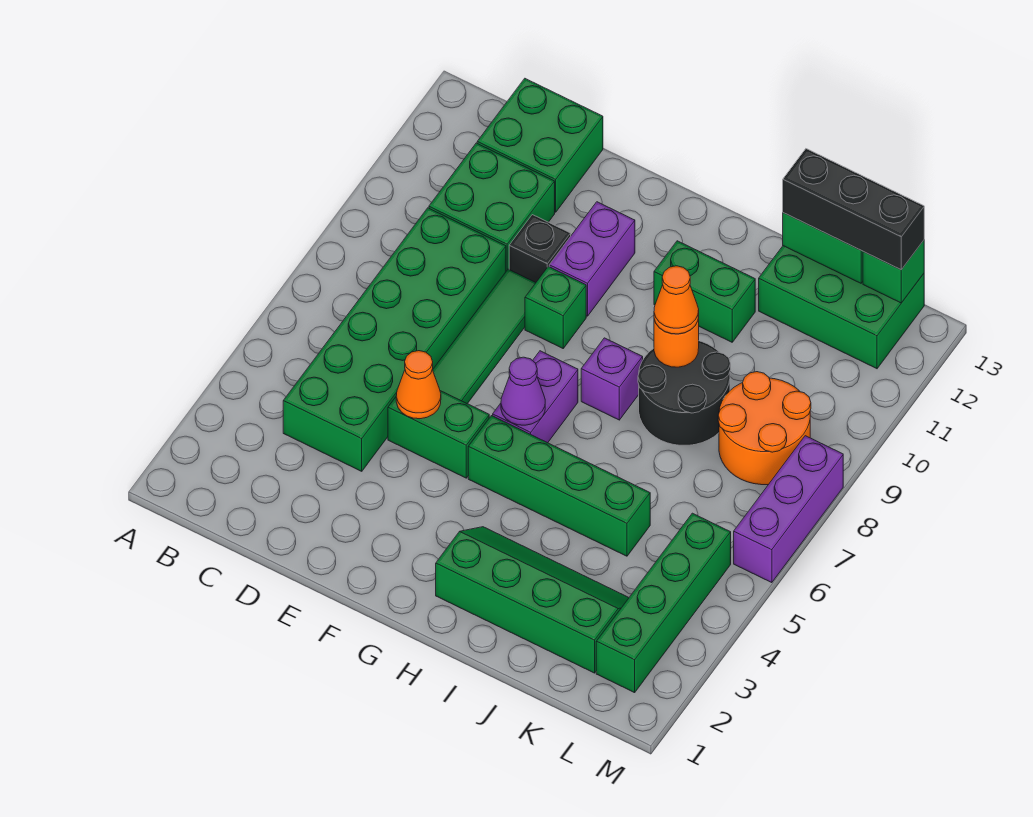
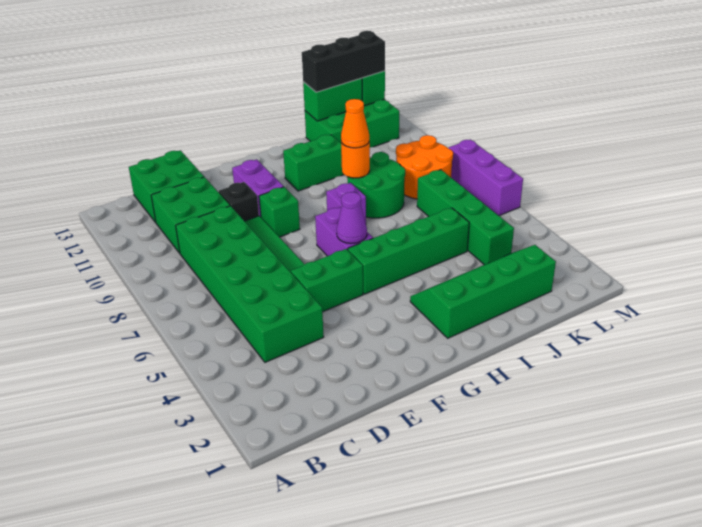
orange 1x1 cone [396,351,441,419] -> none
black 2x2 round brick [638,341,731,445] -> green 2x2 round brick [347,152,405,218]
green 1x4 brick [596,513,731,693] -> green 1x4 brick moved to [417,170,514,265]

